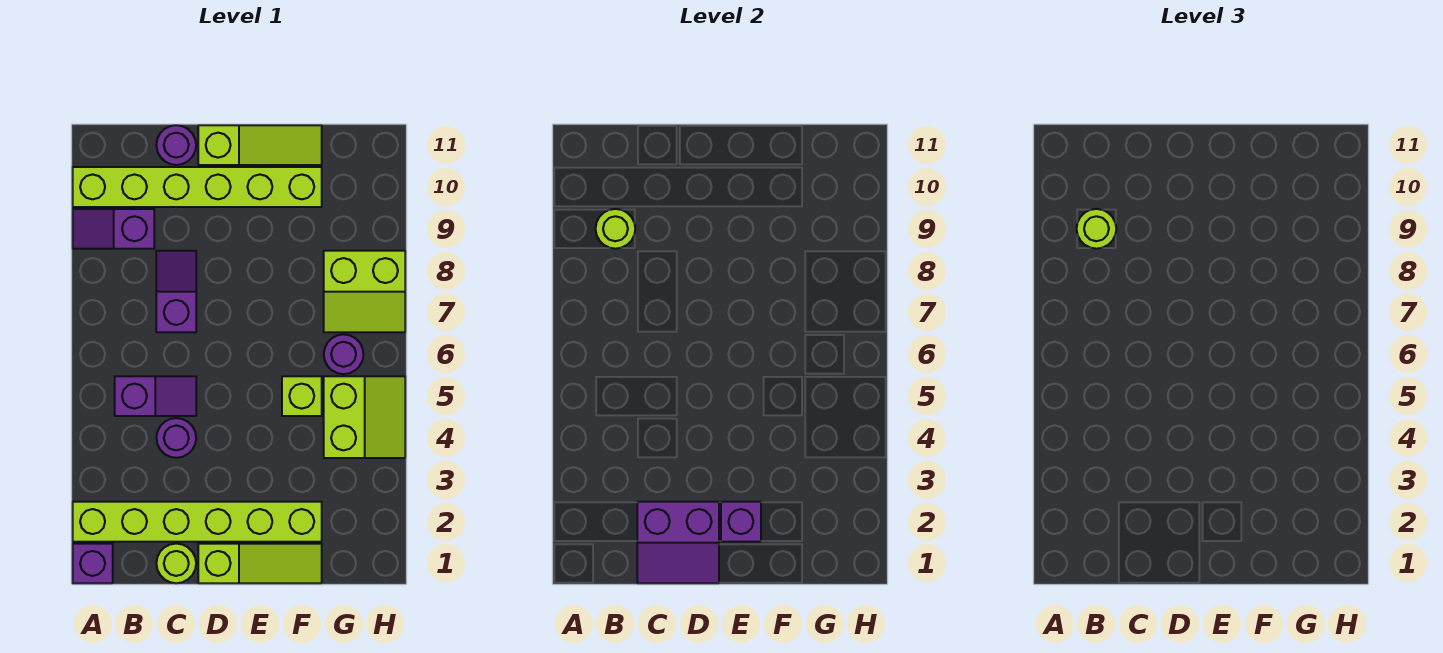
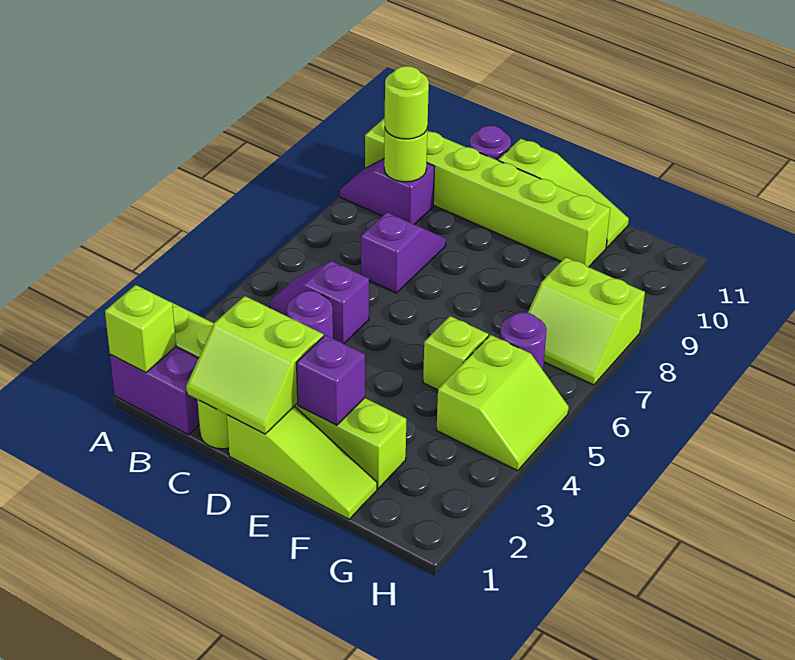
purple 1x1 brick [73,544,113,583] -> purple 1x2 brick [110,347,199,435]
none -> lime 1x1 brick [105,285,176,372]
purple 1x2 slope [115,376,196,416] -> purple 1x2 slope turned to [270,261,369,344]
purple 2x2 slope [637,502,719,583] -> lime 2x2 slope [186,296,323,434]

